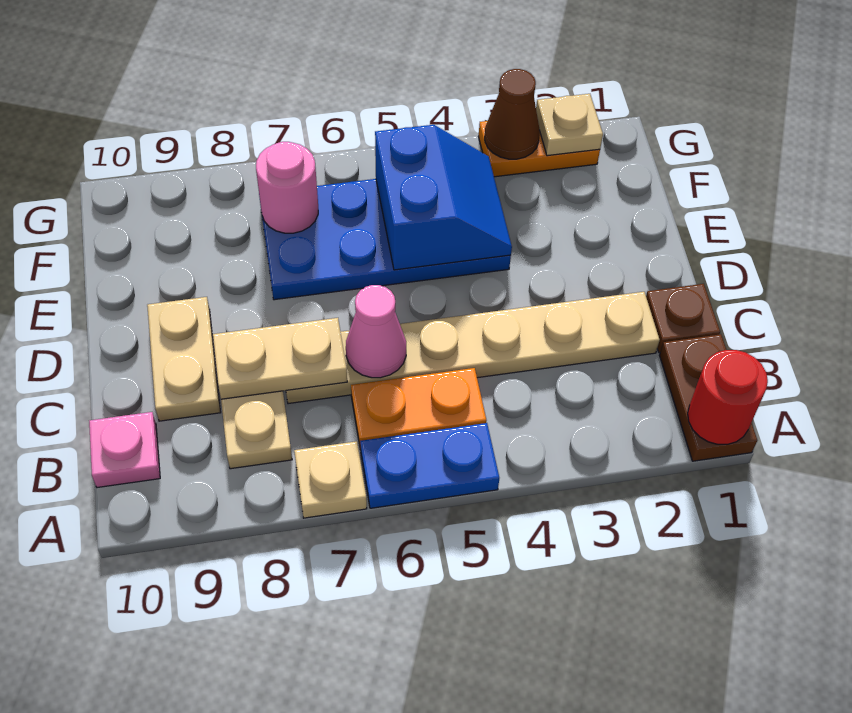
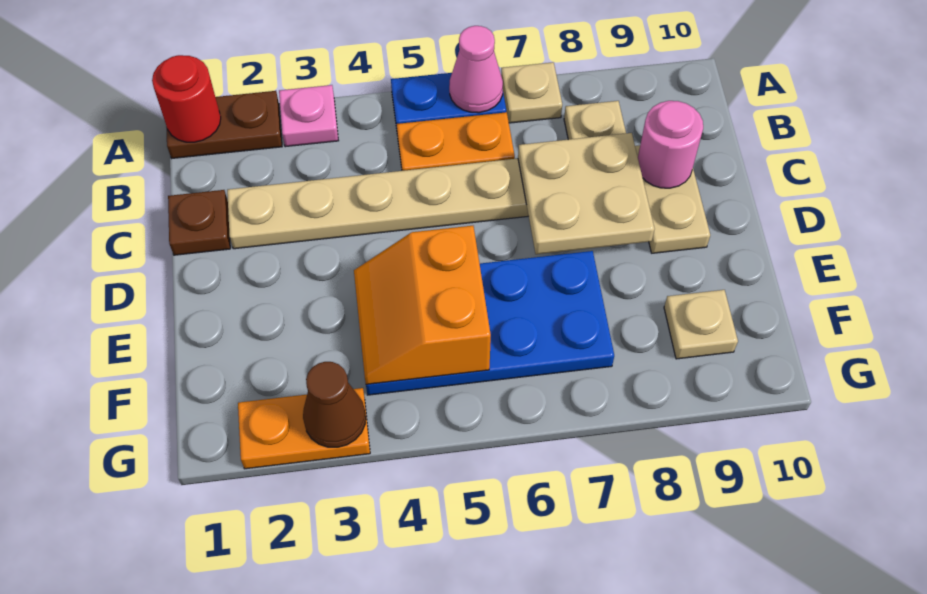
brown 1x2 plate [659,334,757,461] -> brown 1x2 plate turned to [166,91,282,158]
pink 1x1 plate [89,412,160,488] -> pink 1x1 plate moved to [279,85,338,147]
pink 1x1 cone [346,285,406,378] -> pink 1x1 cone moved to [449,26,503,113]
tan 1x2 plate [213,318,347,399] -> tan 2x2 plate [518,133,655,254]
blue 2x2 slope [375,125,512,270] -> orange 2x2 slope [354,226,491,384]
pink 1x1 round brick [256,142,318,233] -> pink 1x1 round brick moved to [638,101,703,188]
tan 1x1 plate [536,94,603,156] -> tan 1x1 plate moved to [664,290,738,359]

